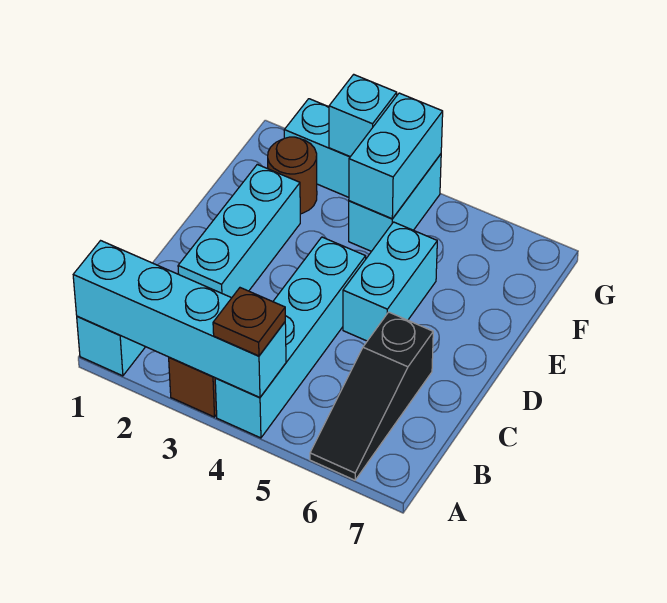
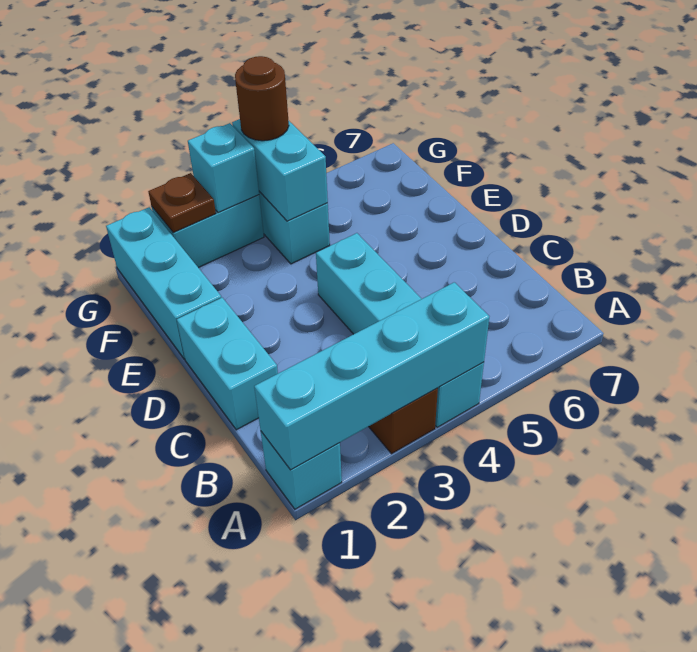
brown 1x1 plate [213,288,285,356] -> brown 1x1 plate moved to [148,173,216,232]
black 1x3 slope [310,312,433,480] -> none
cyan 1x3 brick [178,164,300,298] -> cyan 1x3 brick moved to [106,207,221,359]
cyan 1x2 brick [343,222,437,341] -> cyan 1x2 brick moved to [177,298,278,430]
brown 1x1 round brick [268,137,317,214] -> brown 1x1 round brick moved to [235,56,289,141]

